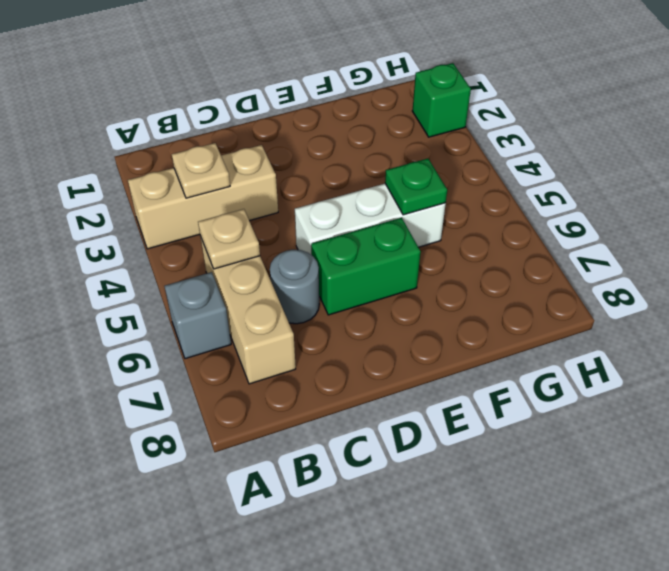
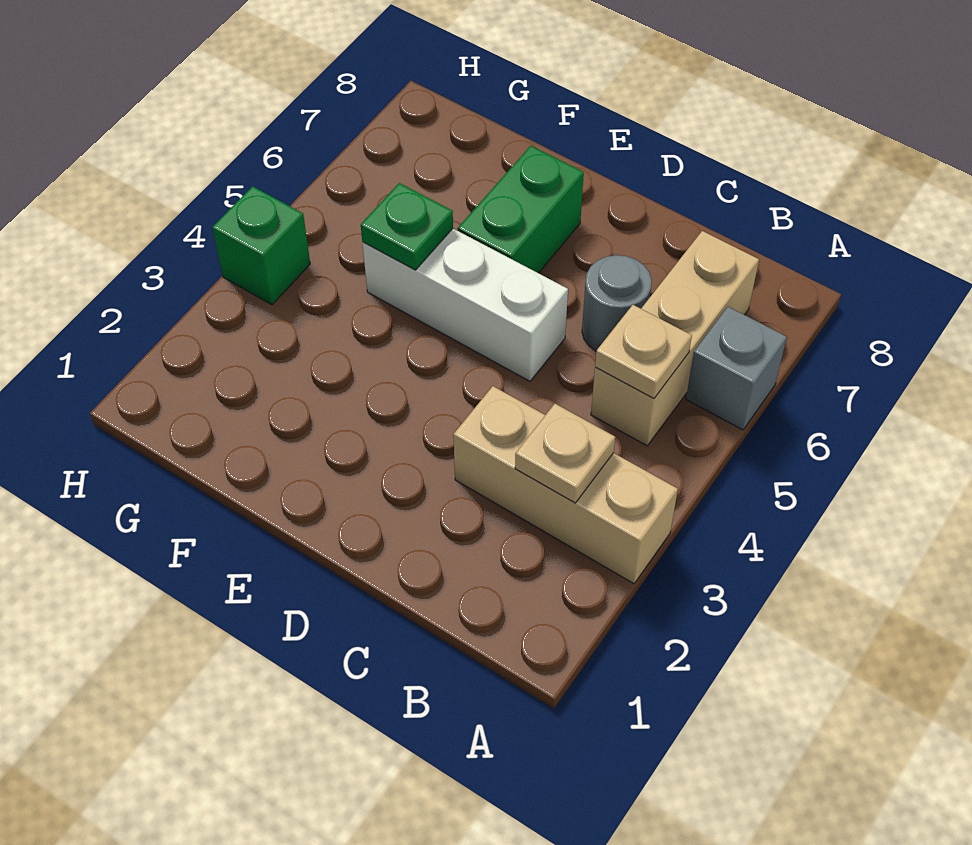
green 1x2 brick [311,218,421,315] -> green 1x2 brick turned to [458,146,584,273]
green 1x1 brick [412,63,471,137] -> green 1x1 brick moved to [212,186,310,305]

